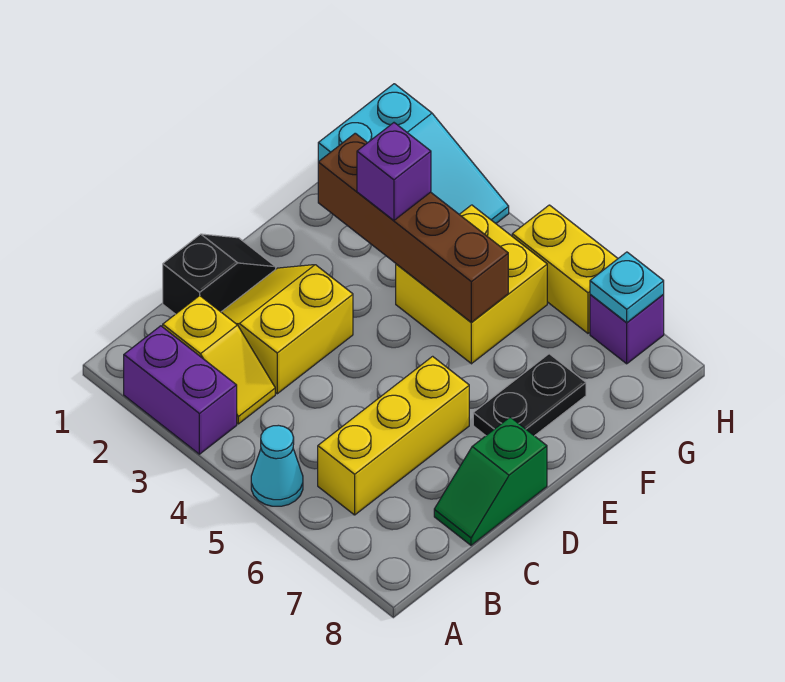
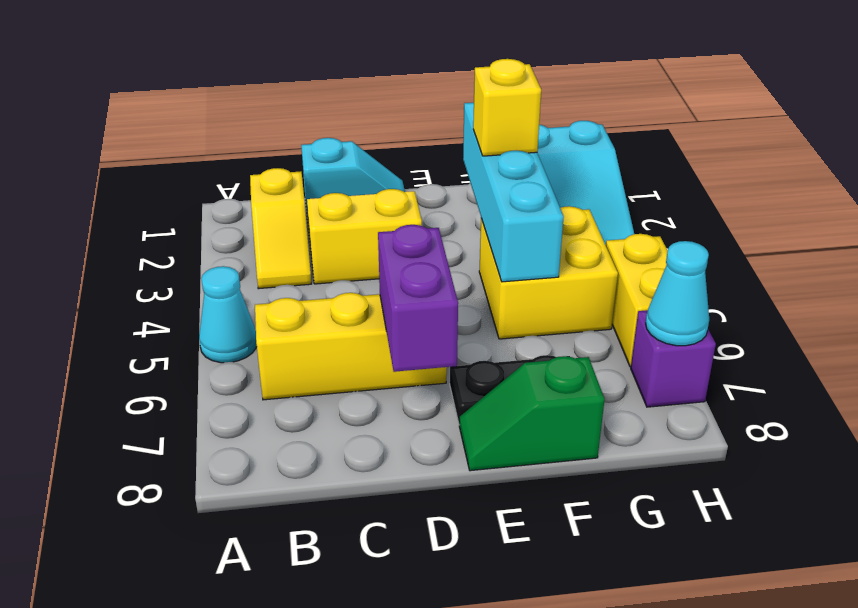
purple 1x2 brick [124,326,237,454] -> purple 1x2 brick moved to [378,225,458,372]
black 1x2 slope [163,234,276,314] -> cyan 1x2 slope [301,138,405,210]
green 1x2 slope [434,417,547,545] -> green 1x2 slope moved to [459,356,605,471]
brown 1x4 brick [318,133,508,322] -> cyan 1x4 brick [463,103,564,282]
purple 1x1 brick [357,123,431,220] -> yellow 1x1 brick [473,59,541,156]
cyan 1x1 plate [590,252,664,323] -> cyan 1x1 cone [646,241,709,346]

